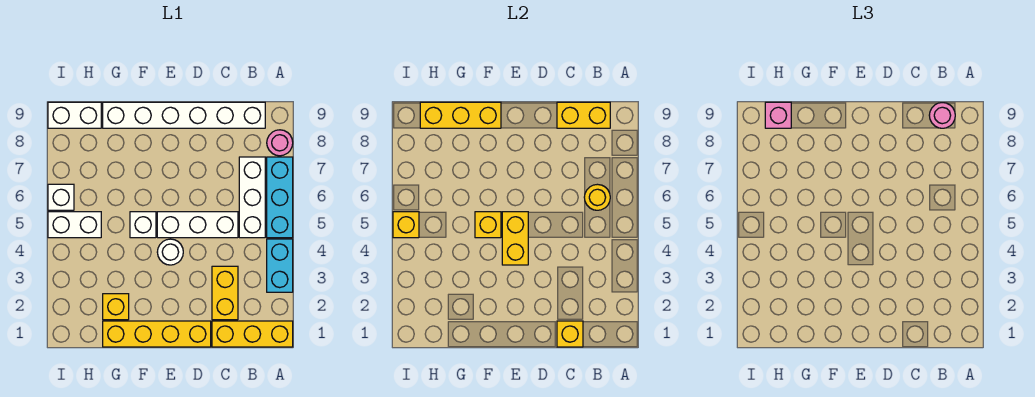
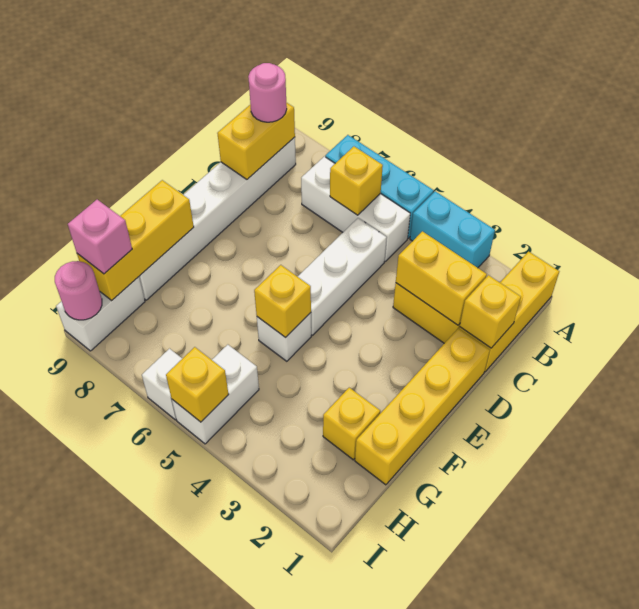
pink 1x1 round brick [267,130,293,156] -> pink 1x1 round brick moved to [55,261,102,320]
yellow 1x1 round brick [584,184,610,210] -> yellow 1x1 brick [330,147,383,215]
white 1x1 round brick [157,239,183,265] -> none
yellow 1x2 brick [502,212,528,265] -> yellow 1x2 brick moved to [396,231,487,325]

